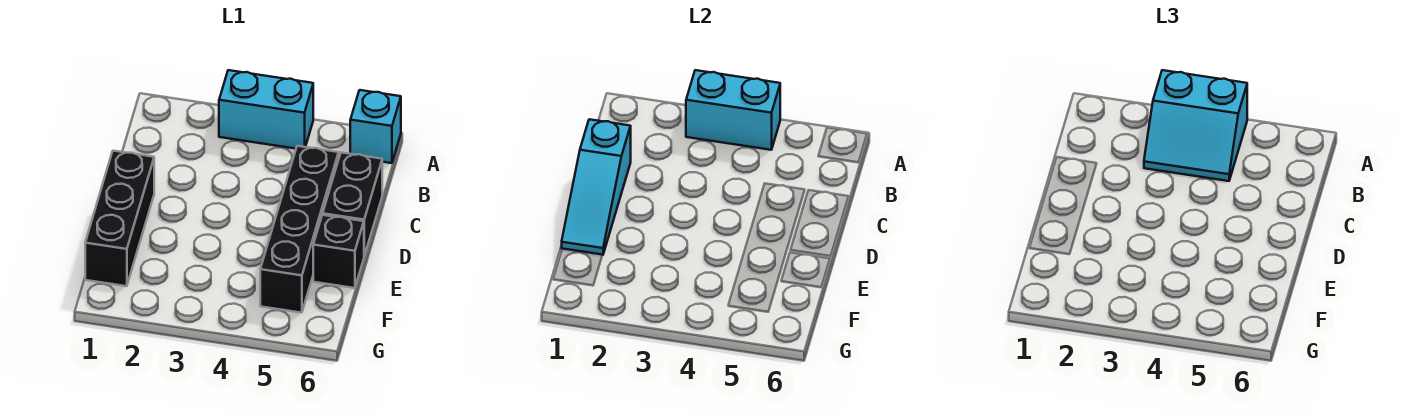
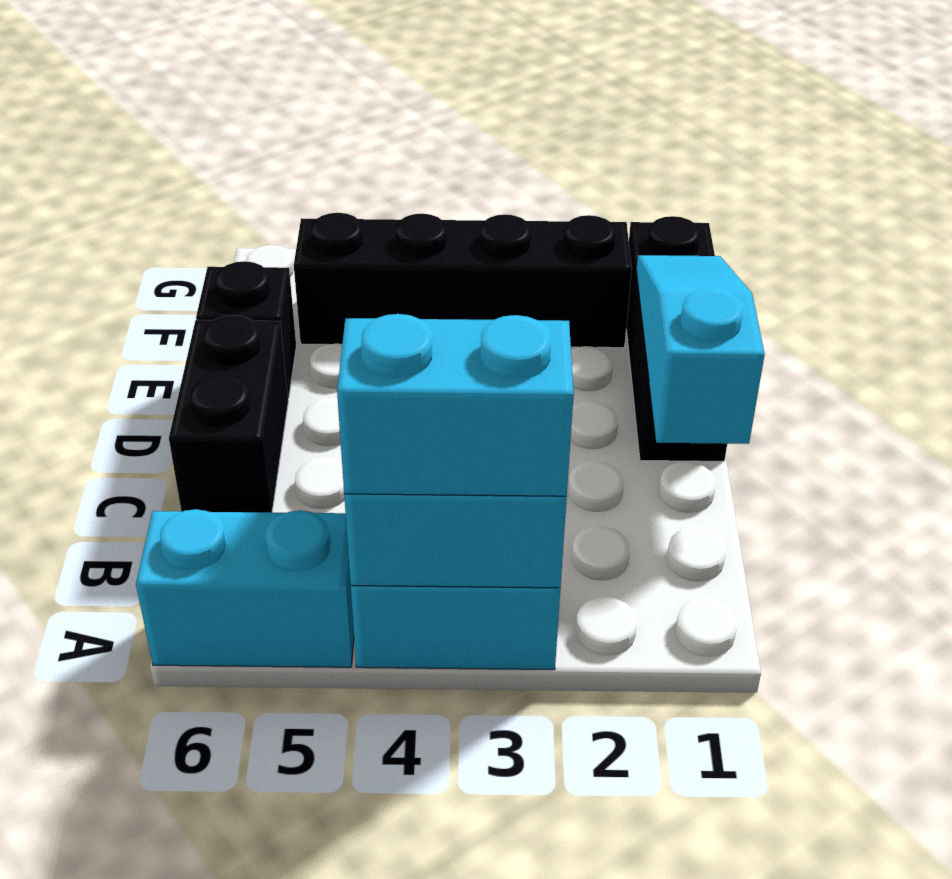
cyan 1x1 brick [350,90,401,163] -> cyan 1x2 brick [136,509,354,667]
black 1x4 brick [260,146,339,313] -> black 1x4 brick turned to [294,213,632,348]

